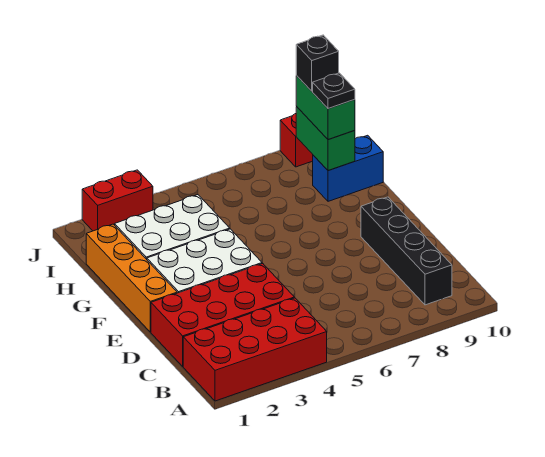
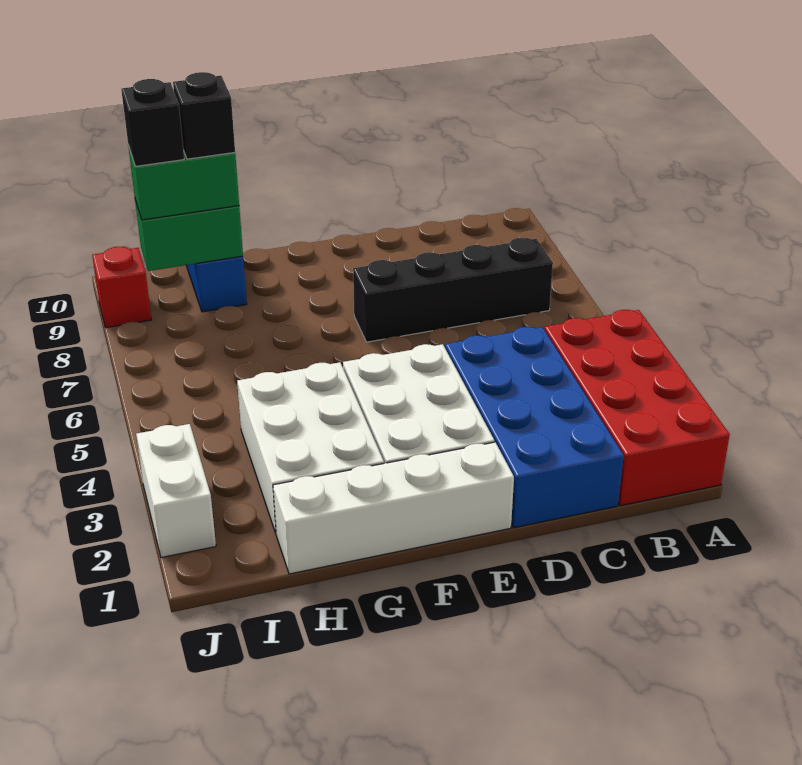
black 1x4 brick [361,197,452,305] -> black 1x4 brick moved to [353,238,553,342]
red 2x4 brick [151,263,294,366] -> blue 2x4 brick [445,327,624,528]
orange 1x4 brick [86,224,177,332] -> white 1x4 brick [273,442,514,574]
black 1x1 plate [313,73,355,109] -> black 1x1 brick [173,72,235,159]
red 1x2 brick [82,170,153,231] -> white 1x2 brick [136,424,216,558]

